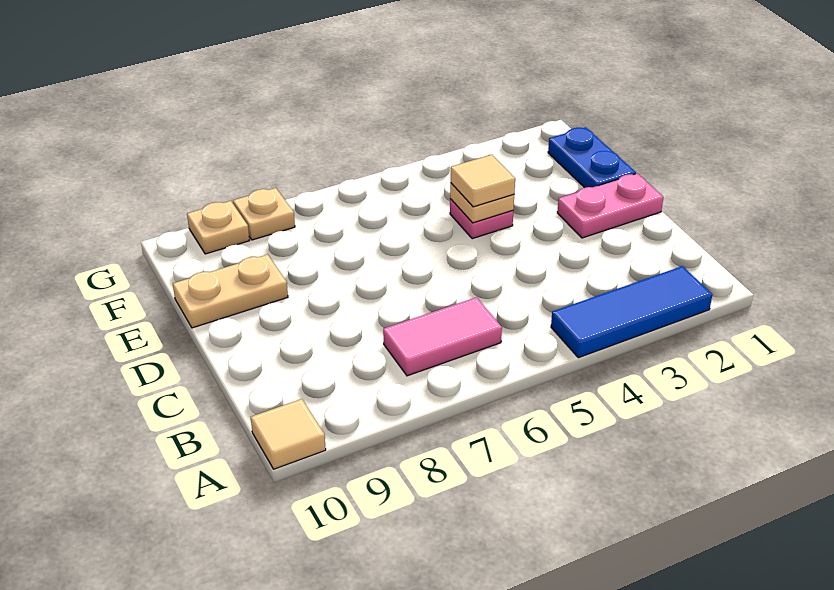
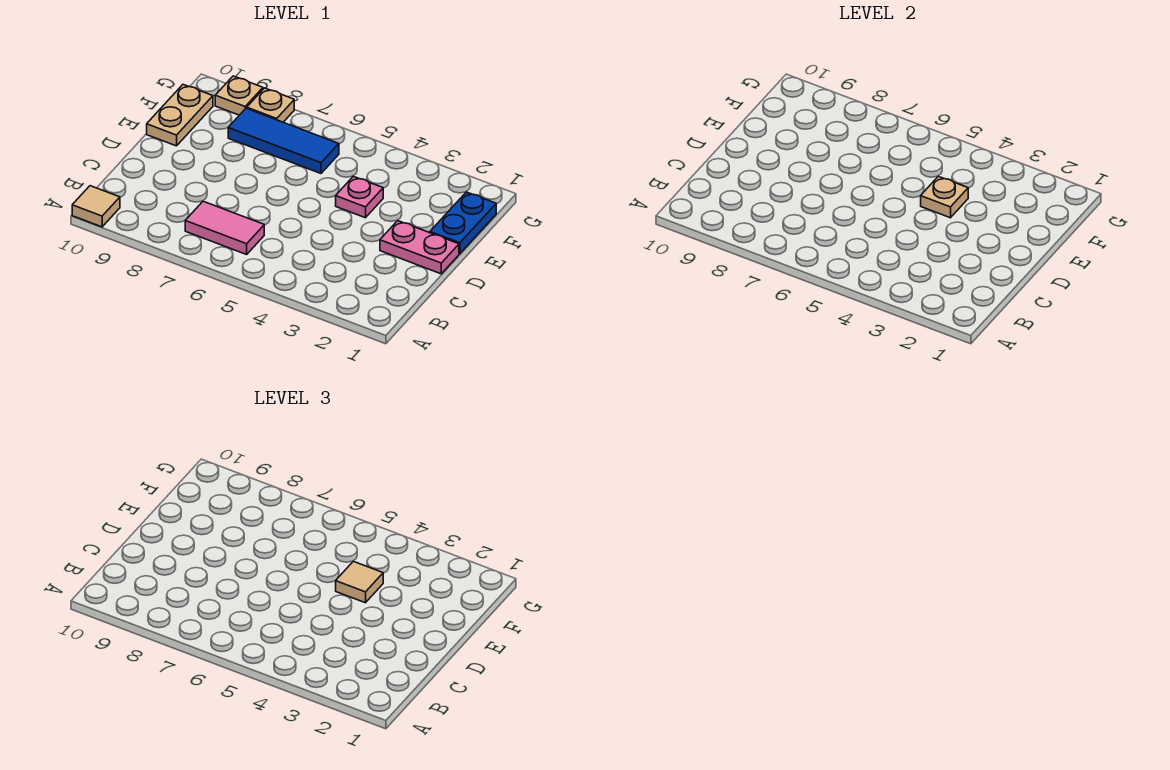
blue 1x3 tile [551,266,712,358] -> blue 1x3 tile moved to [228,108,339,173]
tan 1x2 plate [173,254,288,328] -> tan 1x2 plate turned to [147,85,213,146]

